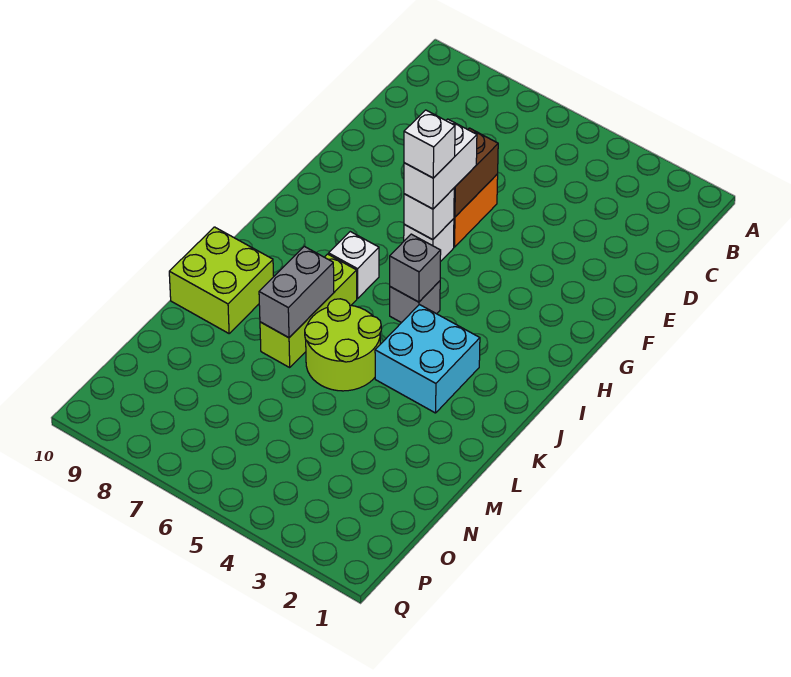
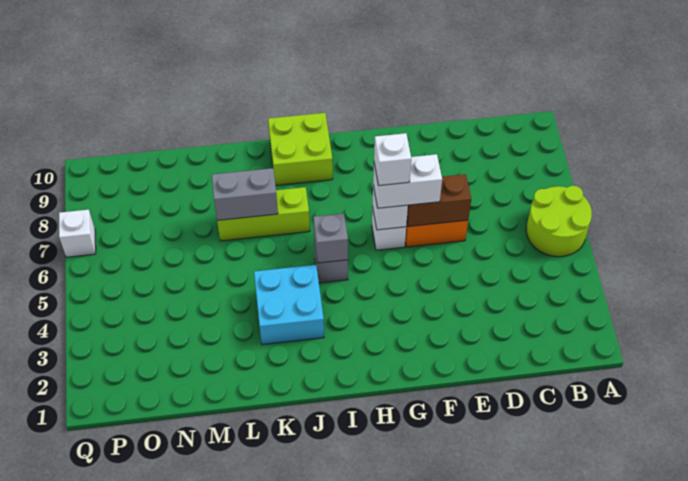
white 1x1 brick [329,232,379,298] -> white 1x1 brick moved to [59,210,96,257]
lime 2x2 round brick [305,299,381,391] -> lime 2x2 round brick moved to [526,186,592,257]
lime 2x2 brick [169,227,274,334] -> lime 2x2 brick moved to [268,113,333,186]

